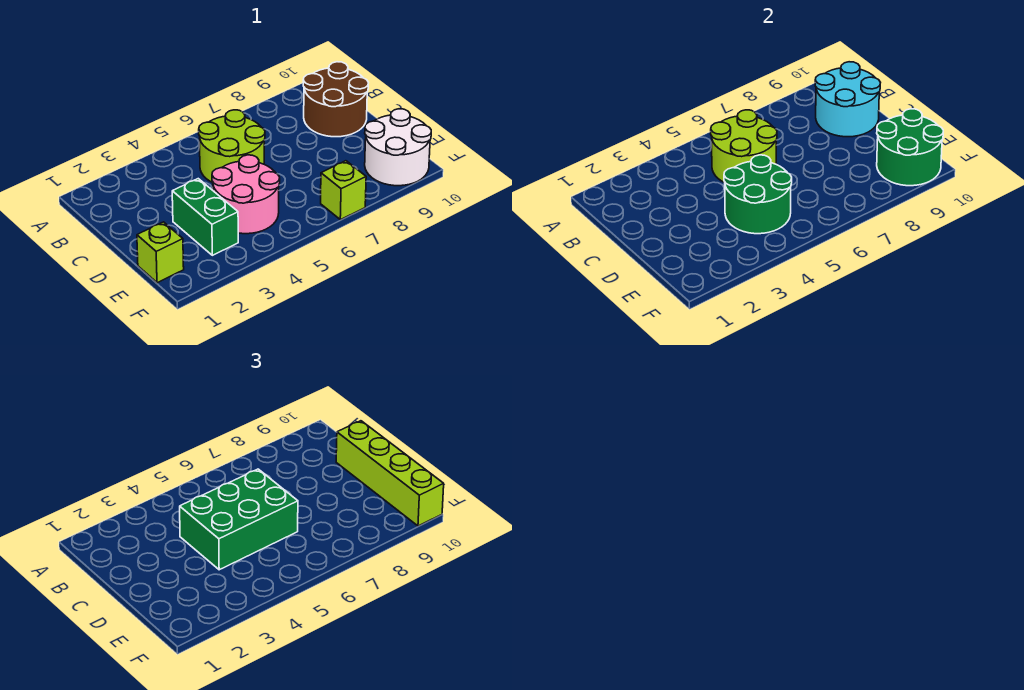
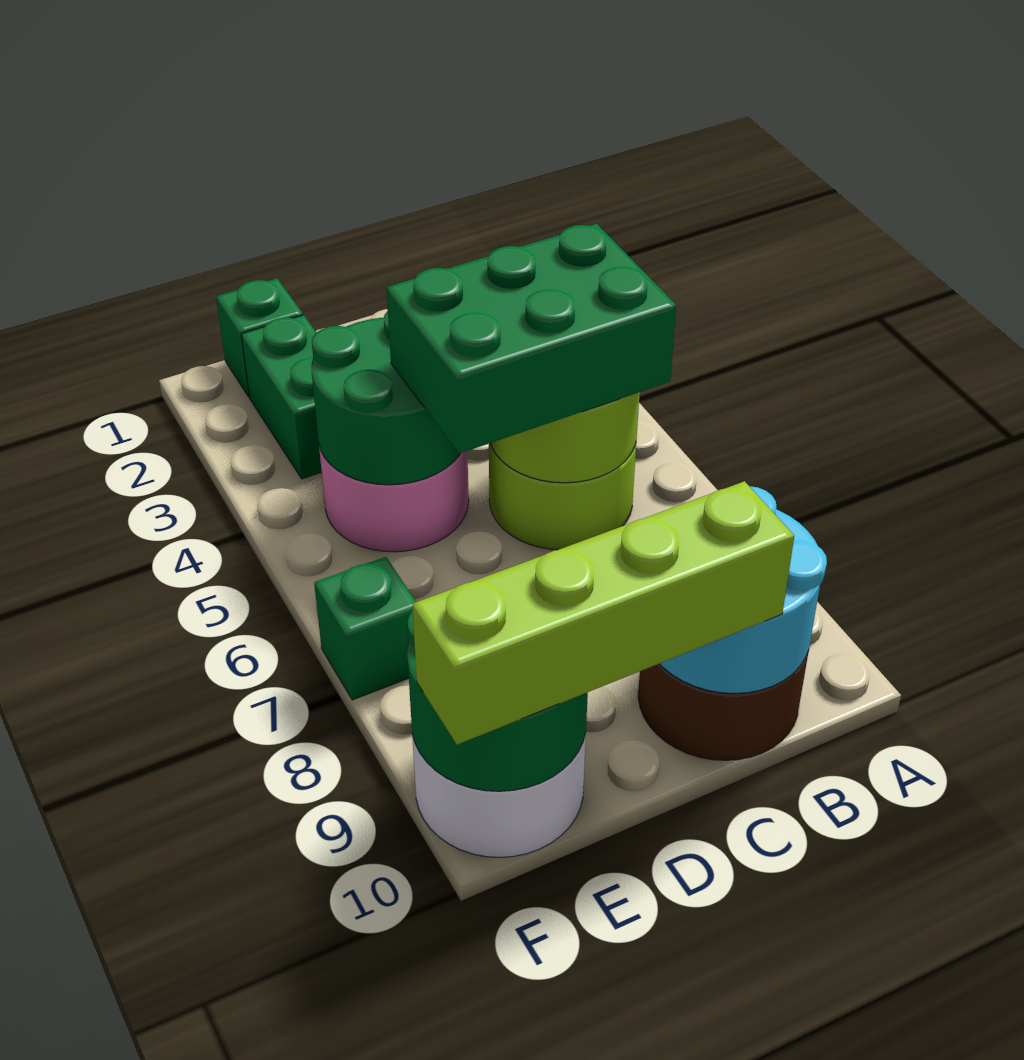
green 2x3 brick [180,469,298,570] -> green 2x3 brick turned to [386,224,676,453]
green 1x2 brick [172,179,238,255] -> green 1x2 brick turned to [241,315,322,479]
lime 1x1 brick [137,222,184,283] -> green 1x1 brick [216,278,303,397]
lime 1x1 brick [321,161,366,220] -> green 1x1 brick [314,557,416,700]

